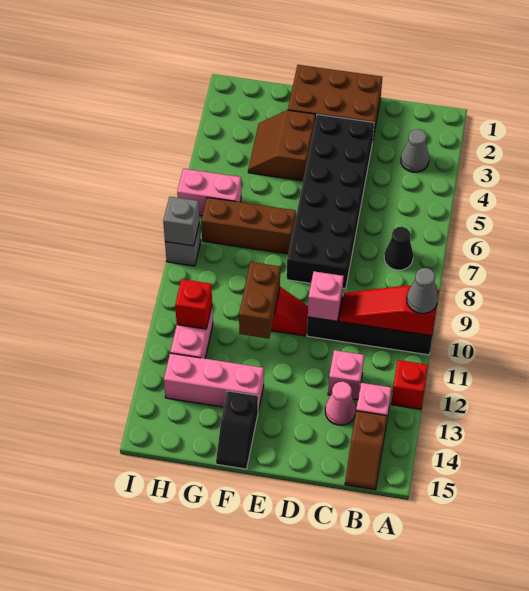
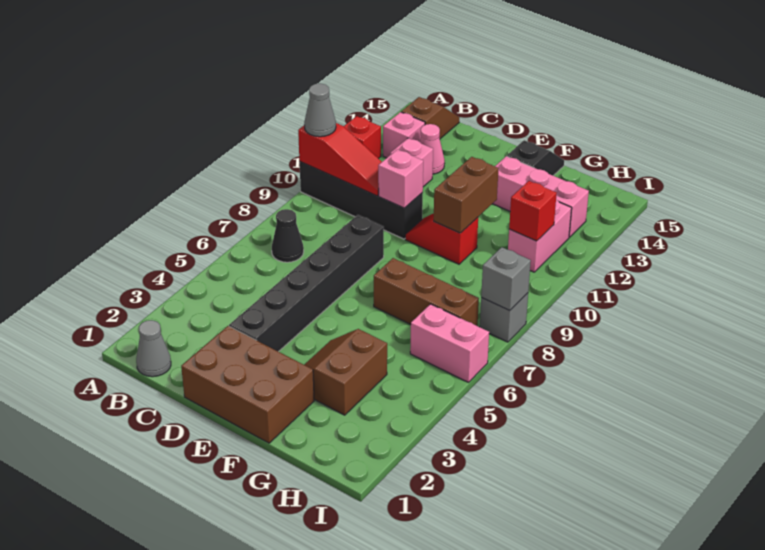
grey 1x1 cone [401,129,429,172] -> grey 1x1 cone moved to [136,320,171,377]
black 2x6 brick [287,114,374,289] -> black 1x6 brick [229,215,384,352]
brown 2x2 slope [248,110,315,181] -> brown 2x2 slope turned to [304,329,387,415]

